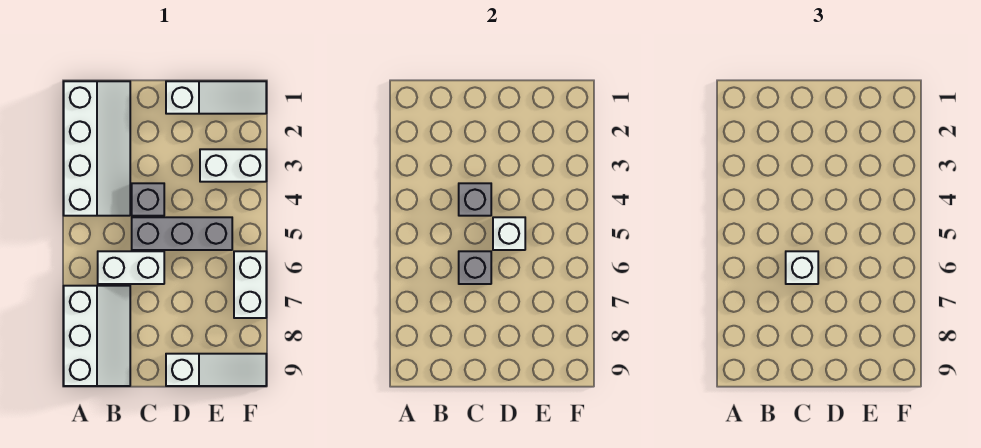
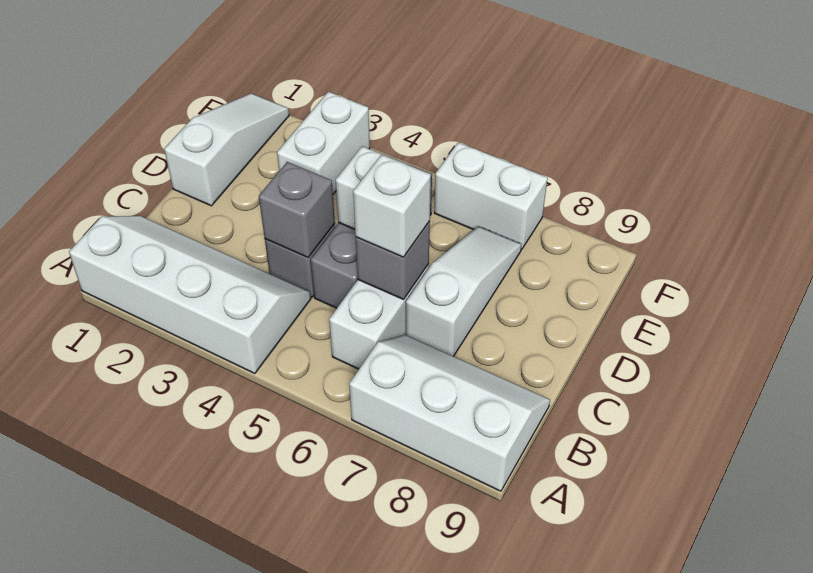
white 1x3 slope [166,354,266,386] -> white 1x3 slope moved to [406,226,522,356]

